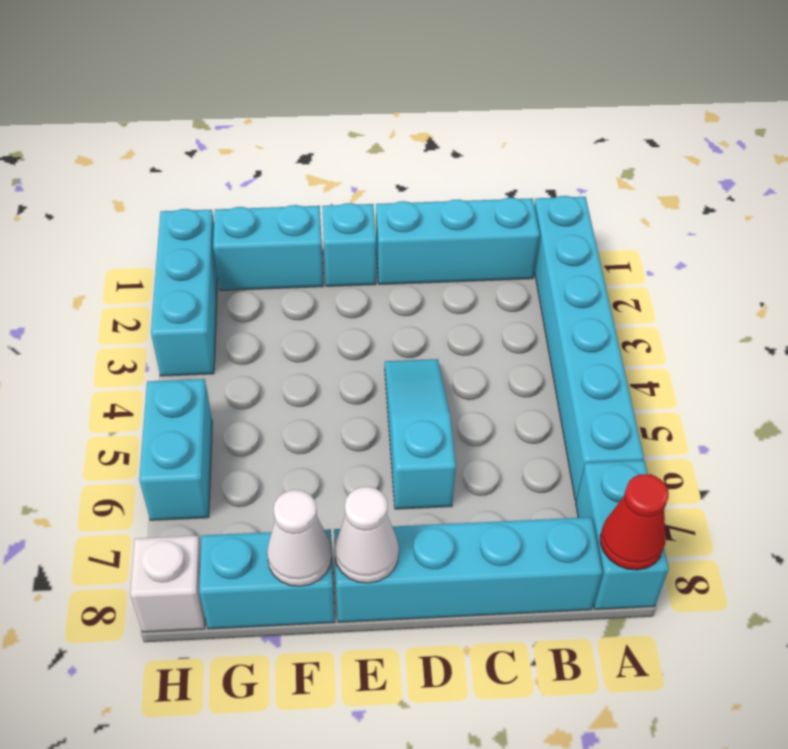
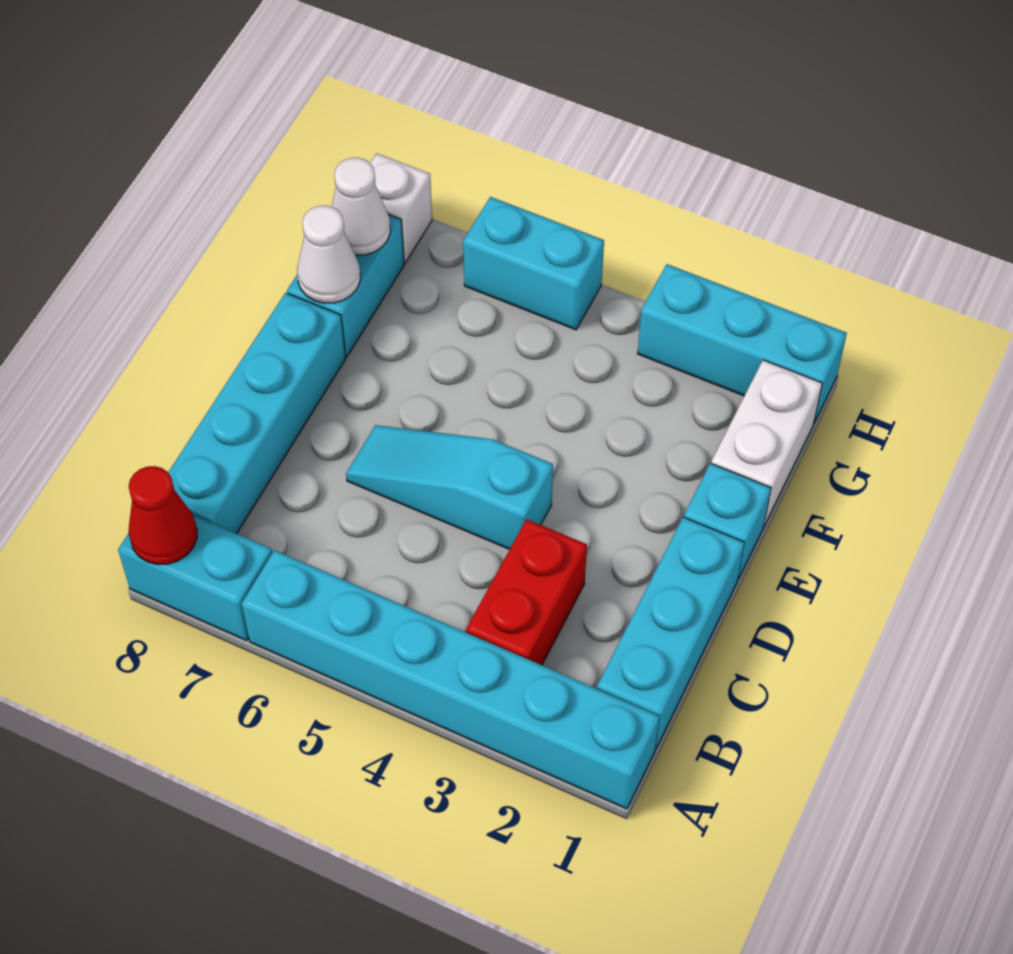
none -> red 1x2 brick [466,519,587,665]
cyan 1x3 slope [385,359,456,509] -> cyan 1x3 slope turned to [346,425,553,549]
white 1x1 cone [335,487,399,583] -> white 1x1 cone moved to [331,158,390,255]
cyan 1x2 brick [213,205,323,290] -> white 1x2 brick [711,360,822,526]

